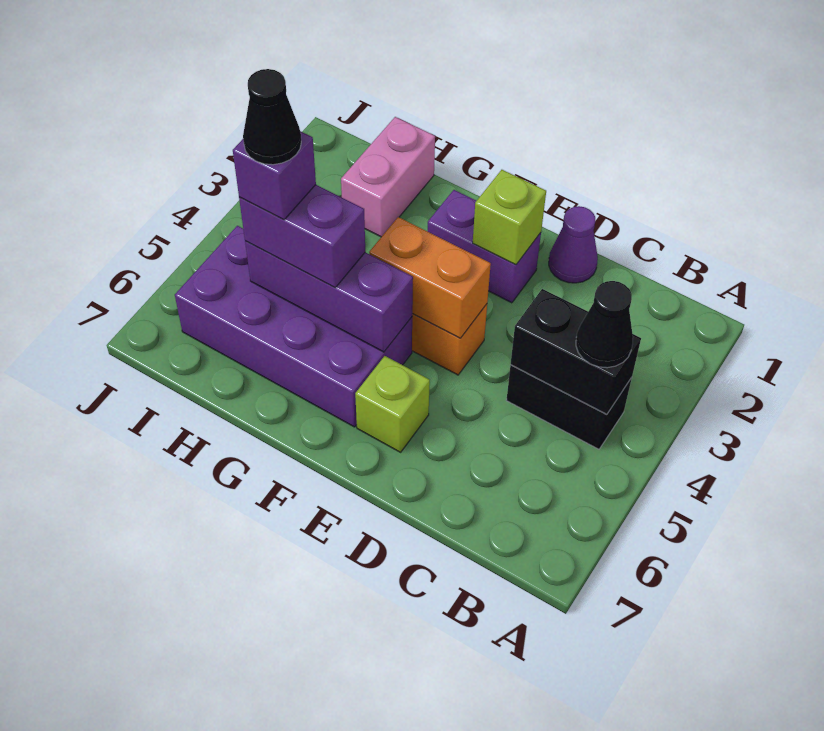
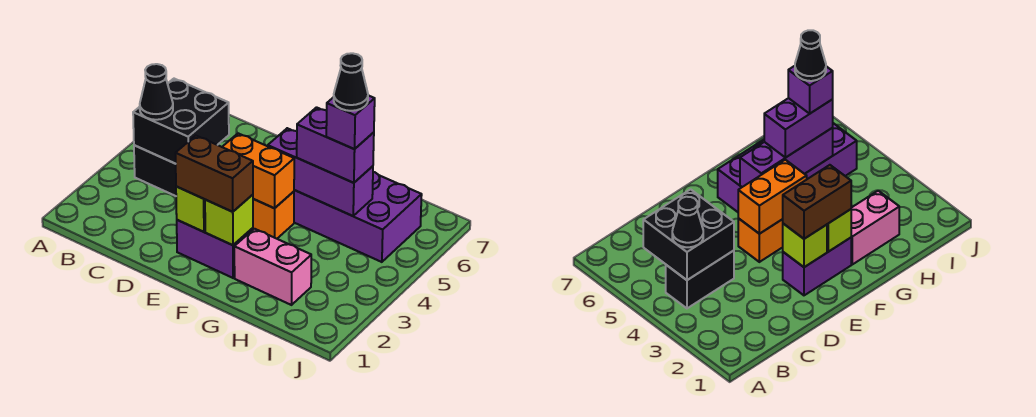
black 1x2 brick [511,289,641,415] -> black 2x2 brick [133,79,229,164]
purple 1x1 cone [549,206,598,283] -> none
none -> brown 1x2 brick [175,136,253,212]
lime 1x1 brick [355,356,430,452] -> lime 1x1 brick moved to [205,195,253,245]
pink 1x2 brick [341,117,435,237] -> pink 1x2 brick turned to [234,229,311,305]

